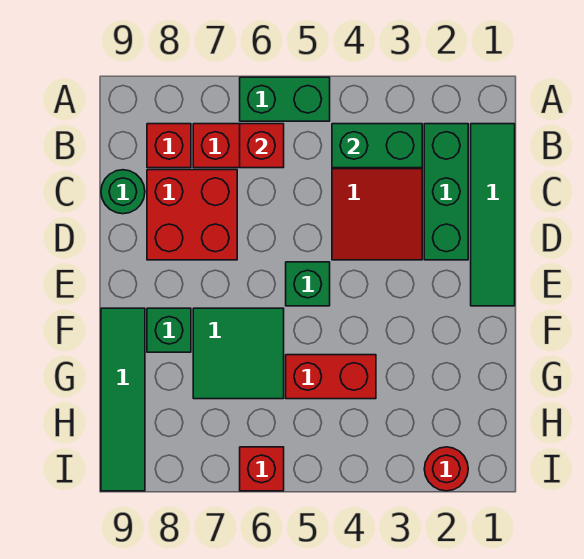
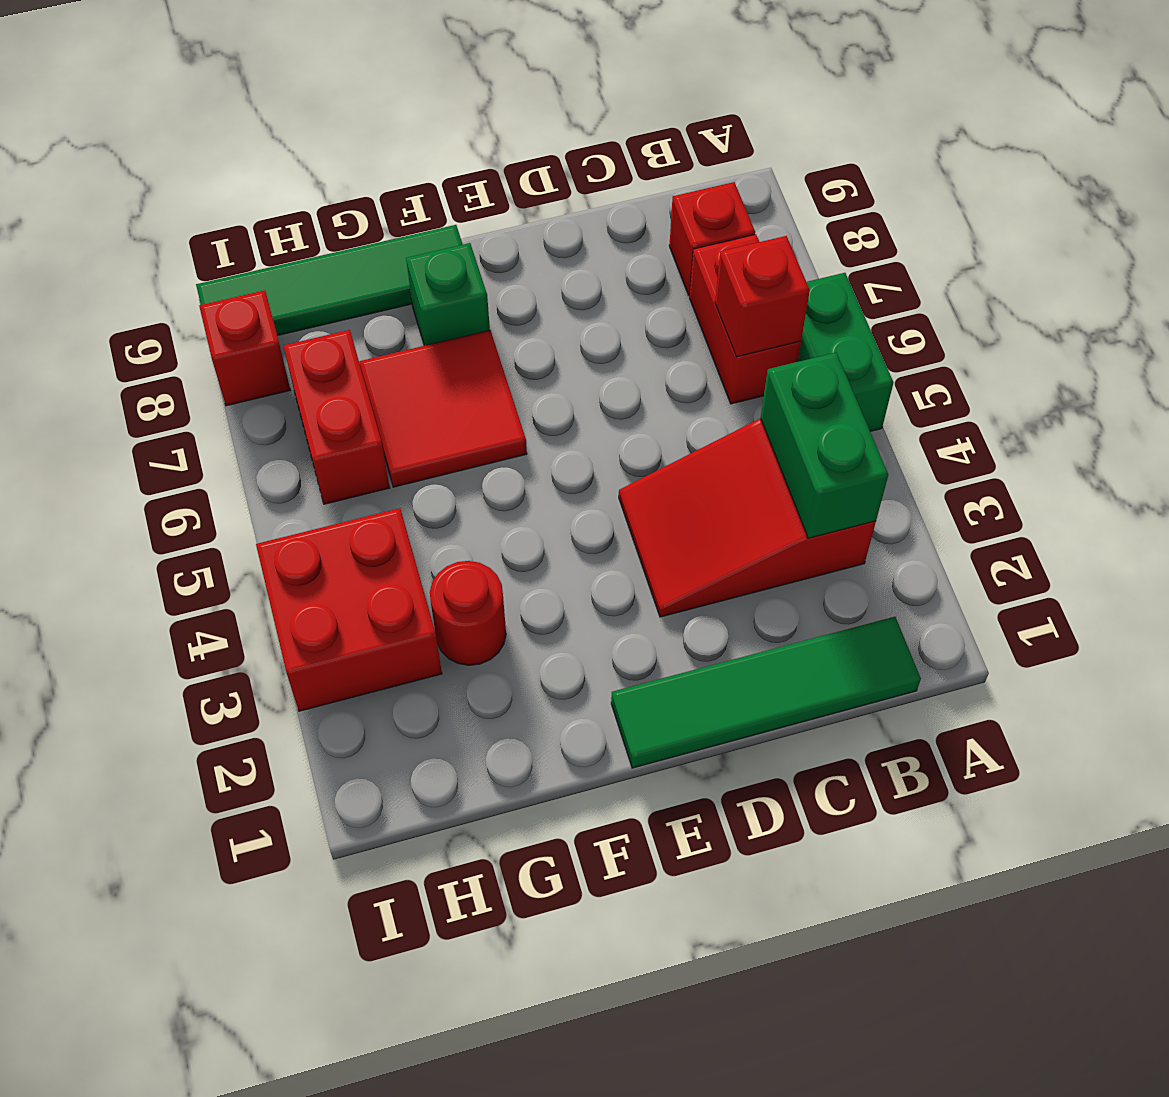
green 1x3 brick [424,124,468,260] -> none
red 2x2 brick [147,170,237,260] -> red 2x2 brick moved to [256,508,442,711]
green 1x1 round brick [101,170,145,214] -> none
green 1x1 brick [286,262,330,306] -> none
green 2x2 tile [193,308,284,399] -> red 2x2 tile [359,330,527,487]
red 1x2 brick [286,355,376,399] -> red 1x2 brick moved to [284,330,390,504]
red 1x1 round brick [424,447,468,491] -> red 1x1 round brick moved to [430,561,506,665]
red 1x1 brick [240,447,284,491] -> red 1x1 brick moved to [199,290,290,406]

